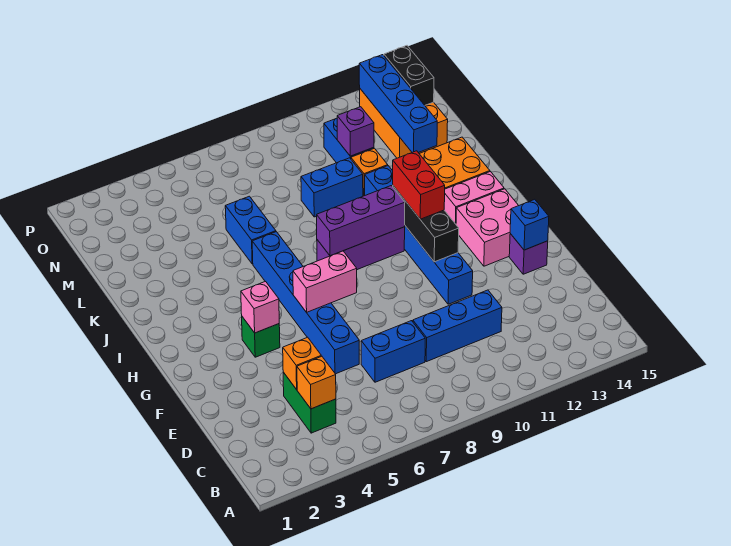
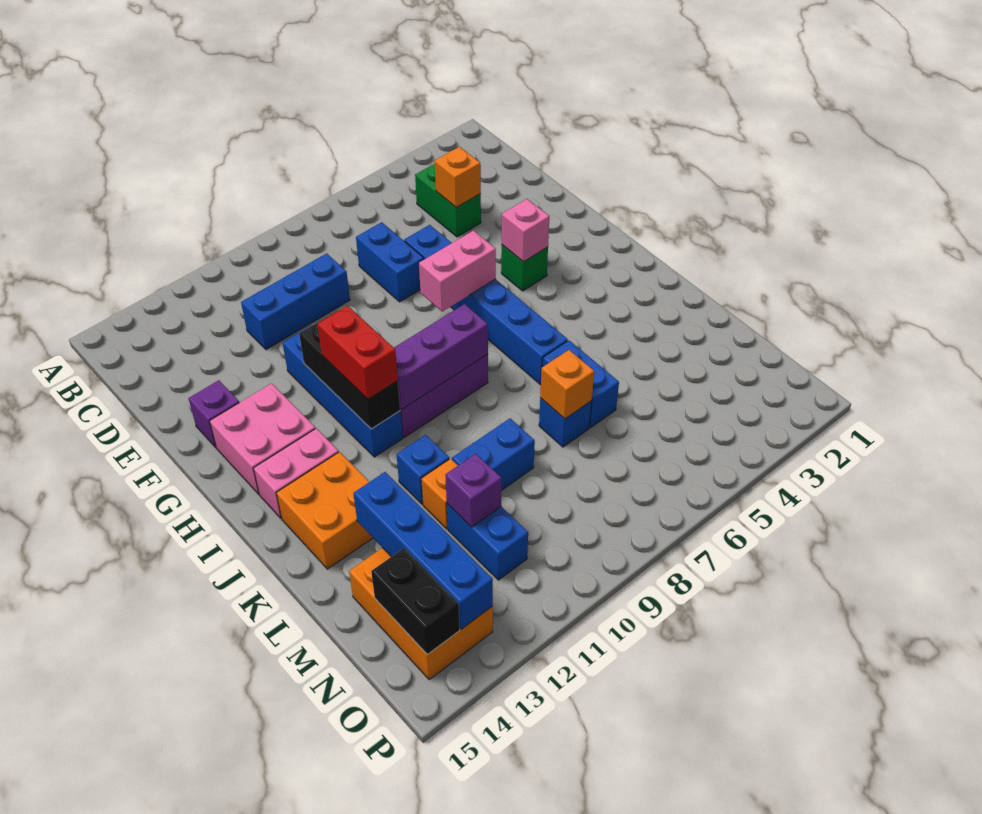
orange 1x1 brick [297,356,336,409] -> orange 1x1 brick moved to [540,350,594,419]
blue 1x2 brick [361,321,425,382] -> blue 1x2 brick turned to [356,222,424,302]
blue 1x1 brick [510,199,549,250] -> blue 1x1 brick moved to [539,398,592,447]

